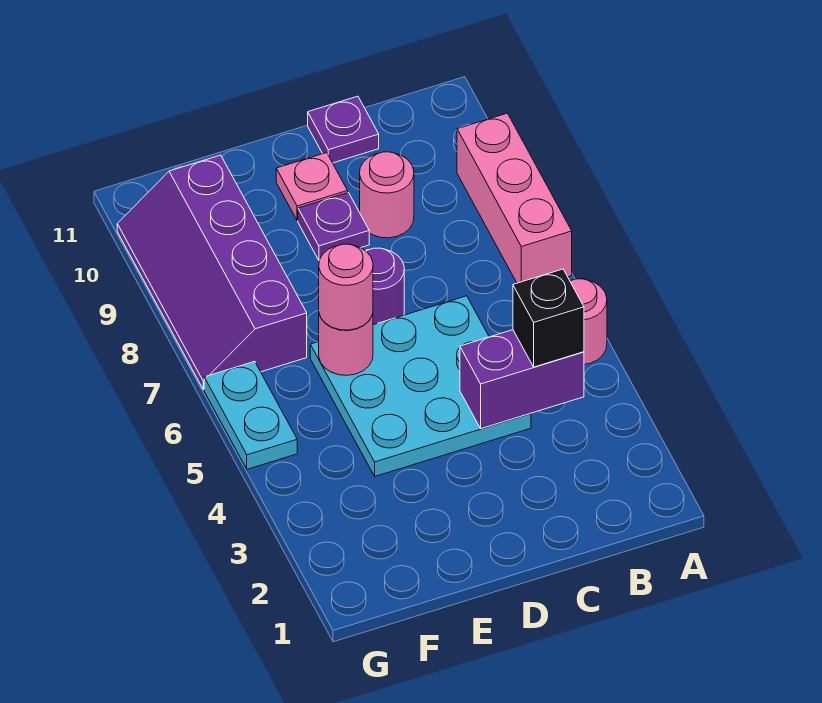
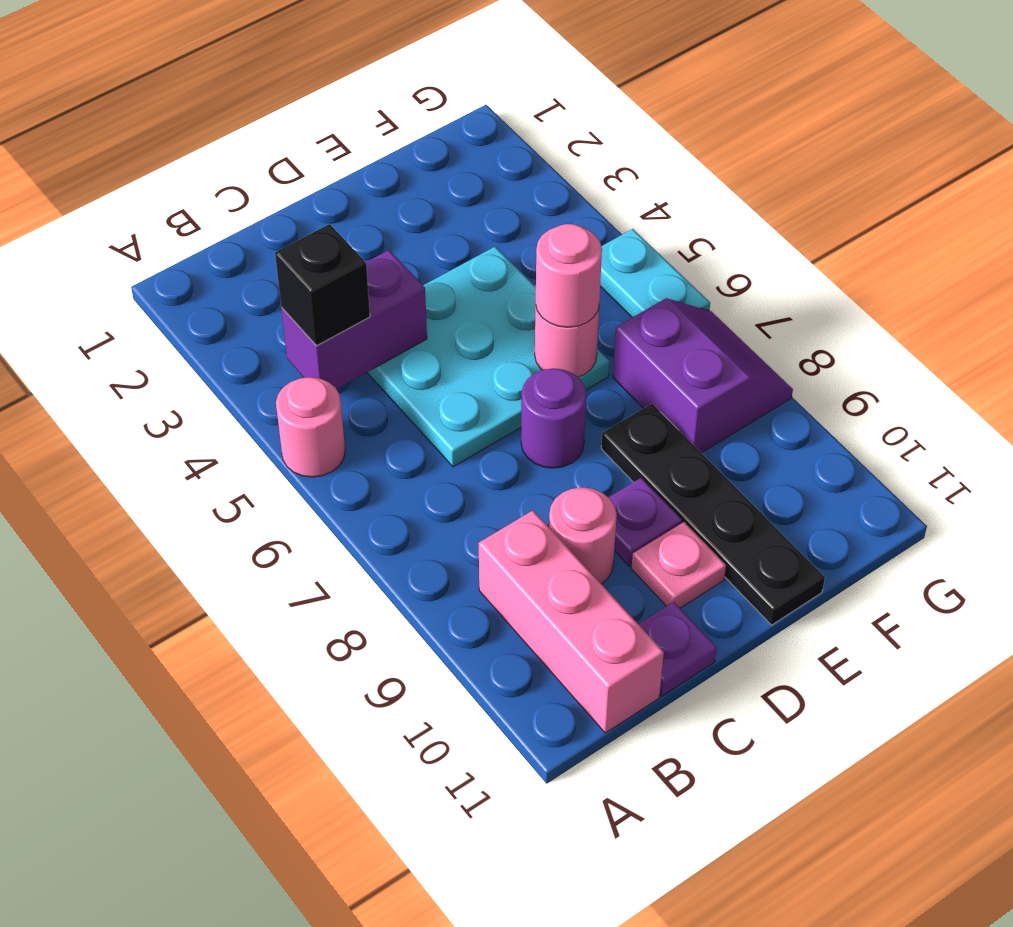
pink 1x3 brick [457,113,572,283] -> pink 1x3 brick moved to [479,511,664,733]
none -> black 1x4 plate [601,404,825,625]
purple 2x4 slope [117,155,307,390] -> purple 2x2 slope [613,298,793,453]

